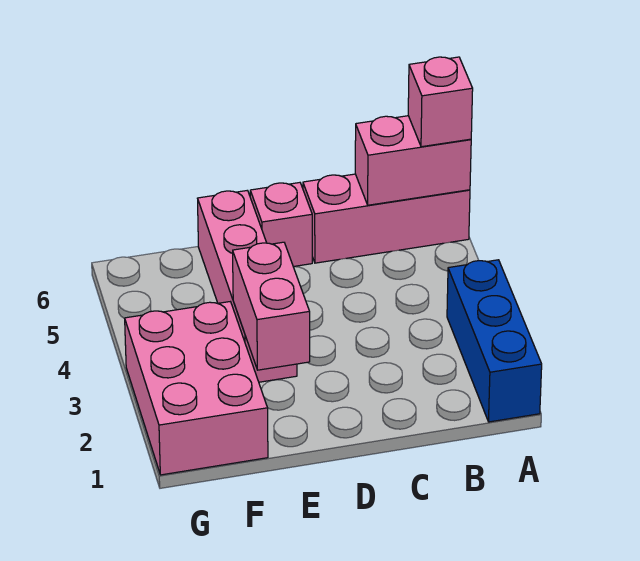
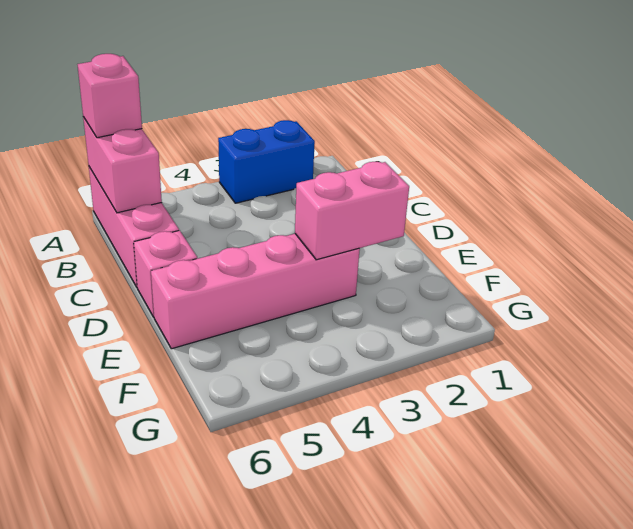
blue 1x3 brick [447,260,542,422] -> blue 1x2 brick [218,120,315,203]
pink 2x3 brick [125,302,268,475] -> none

